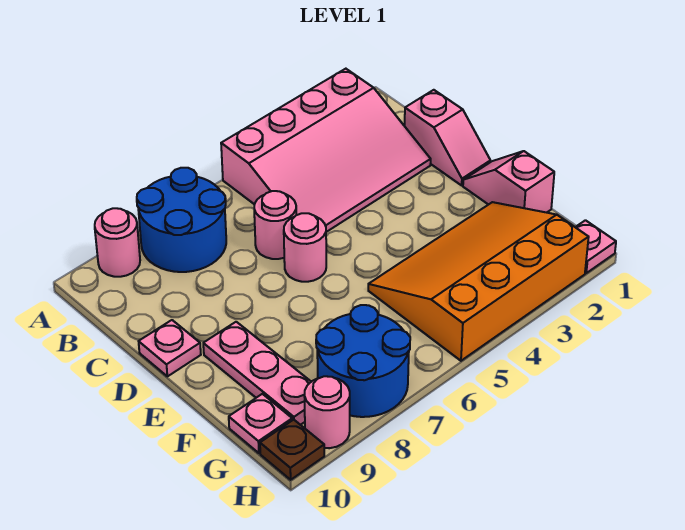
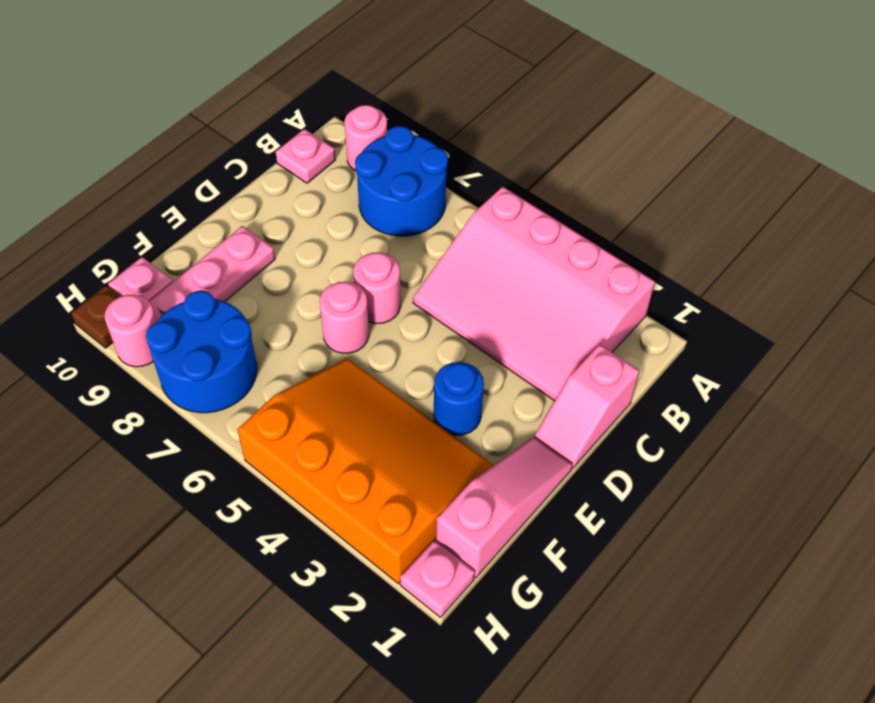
pink 1x1 round brick [254,191,296,259] -> pink 1x1 round brick moved to [320,282,369,353]
pink 1x1 plate [139,320,201,376] -> pink 1x1 plate moved to [276,129,336,183]
pink 1x2 slope [463,151,554,213] -> pink 1x3 slope [436,437,573,578]
none -> blue 1x1 round brick [434,362,484,435]

